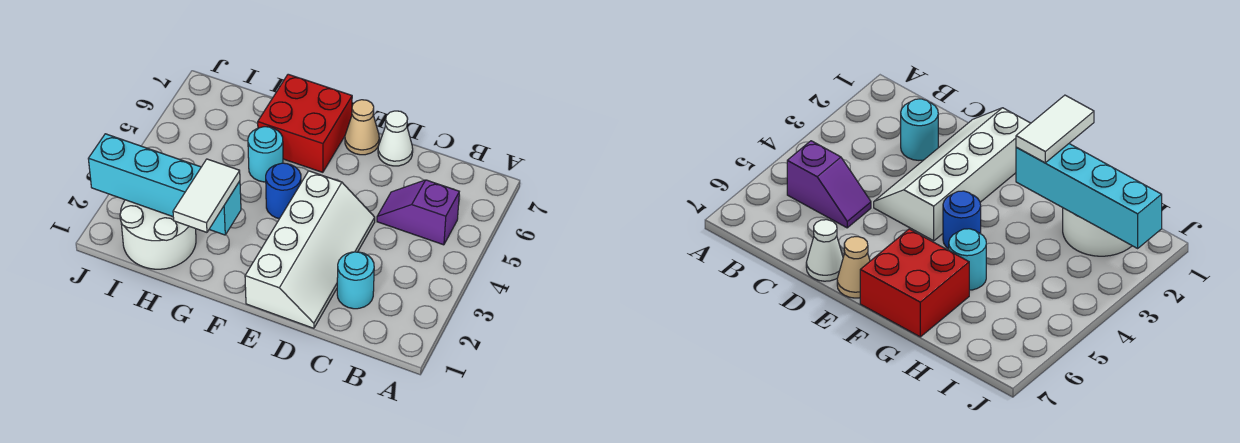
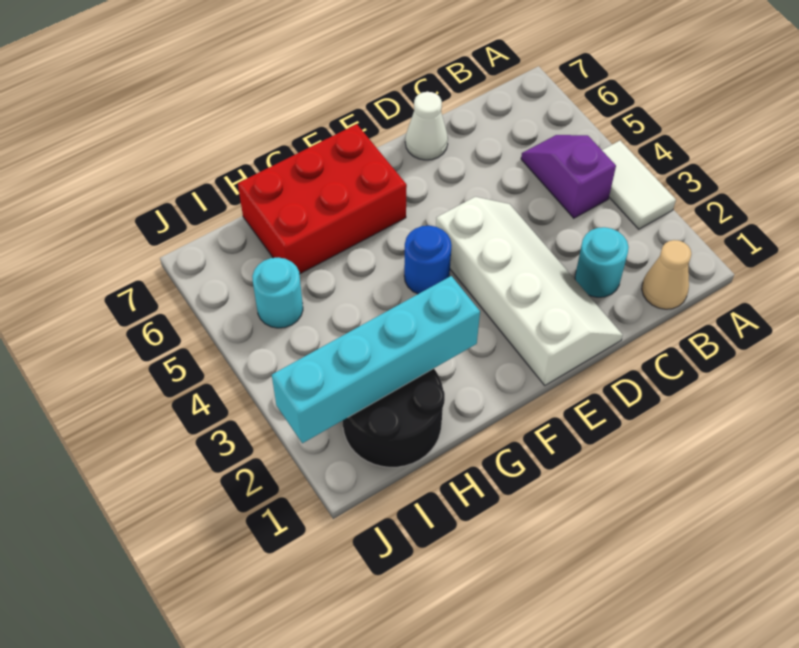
purple 1x2 slope [377,180,459,245] -> purple 1x2 slope turned to [521,135,616,218]
tan 1x1 cone [345,100,379,155] -> tan 1x1 cone moved to [642,240,691,309]
red 2x2 brick [258,74,352,172] -> red 2x3 brick [238,124,407,274]
white 1x2 tile [173,159,240,232] -> white 1x2 tile moved to [602,141,676,229]
cyan 1x1 round brick [248,127,283,182] -> cyan 1x1 round brick moved to [252,257,303,328]
white 2x2 round brick [120,200,196,269] -> black 2x2 round brick [343,369,445,467]

